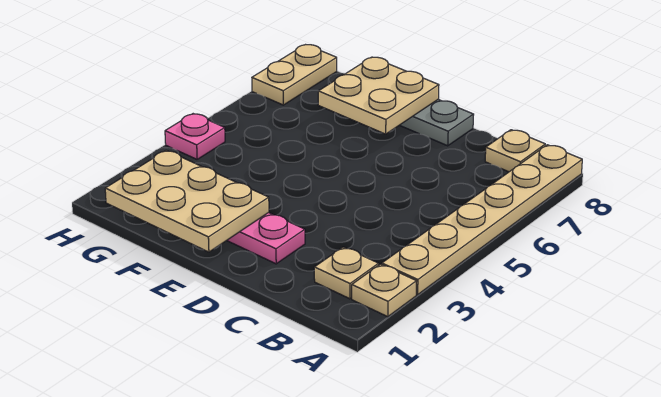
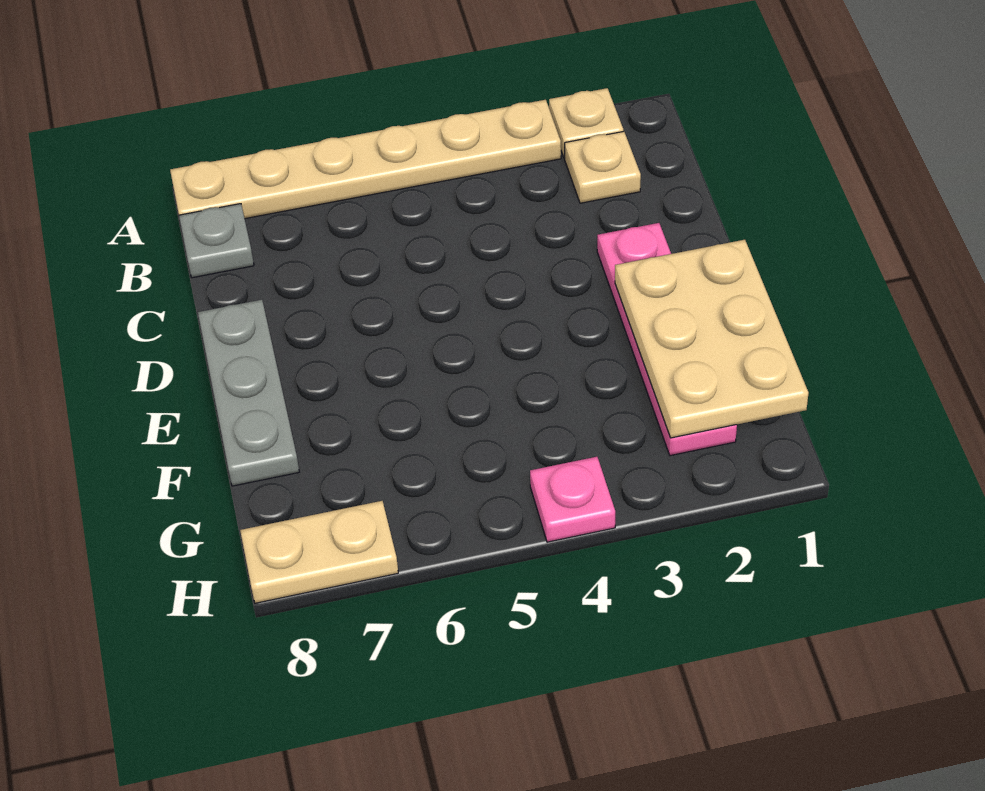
tan 1x1 plate [485,130,545,172] -> grey 1x1 plate [179,204,254,278]
tan 2x2 plate [318,57,439,134] -> none

